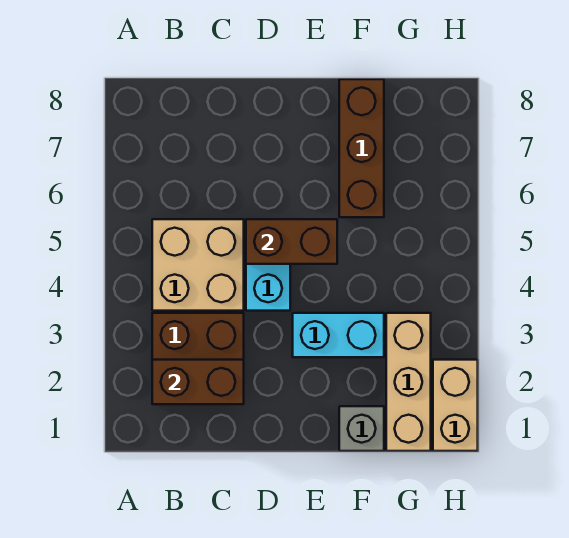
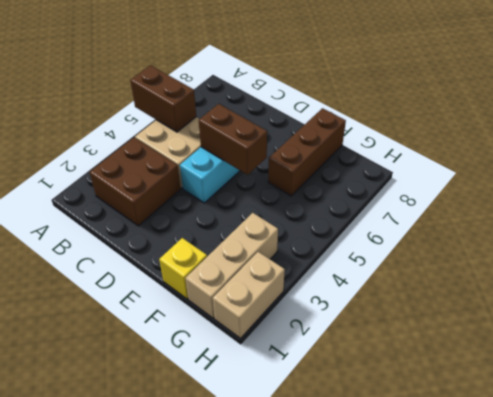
brown 1x2 brick [152,360,244,404] -> brown 1x2 brick moved to [130,65,196,132]
cyan 1x2 brick [293,313,384,357] -> none
grey 1x1 brick [339,406,384,451] -> yellow 1x1 brick [159,238,207,299]

